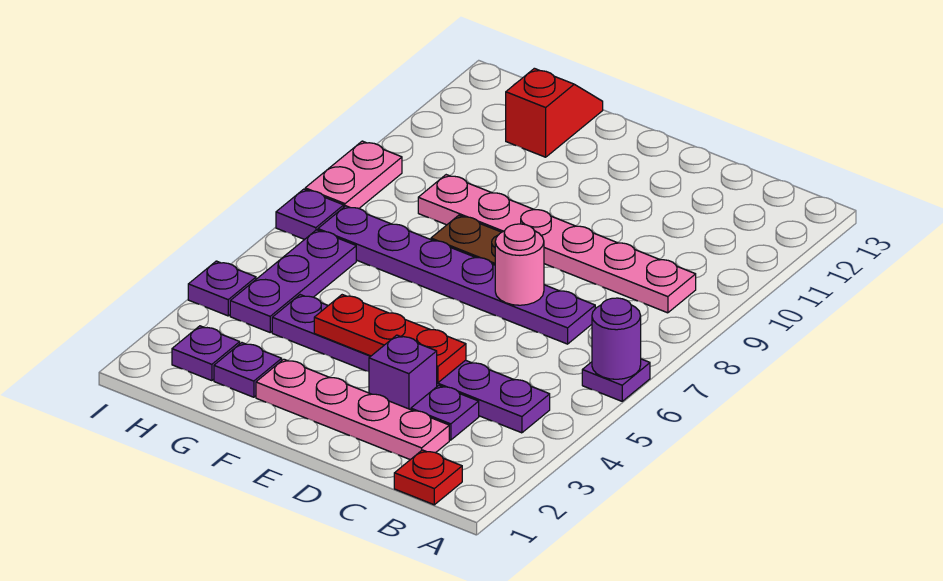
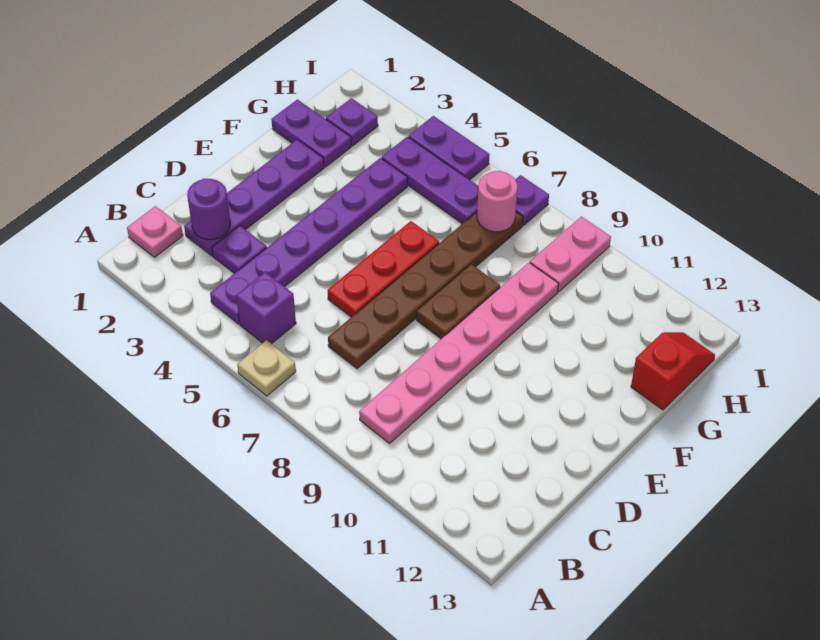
purple 1x1 plate [582,359,650,401] -> tan 1x1 plate [237,340,296,396]
purple 1x1 round brick [592,298,641,379] -> purple 1x1 round brick moved to [187,179,230,240]
red 1x1 plate [394,450,462,505] -> pink 1x1 plate [127,206,183,257]
pink 1x4 plate [256,359,449,460] -> purple 1x4 plate [184,139,324,256]
purple 1x6 plate [318,206,595,344] -> brown 1x6 plate [328,212,523,369]
purple 1x1 brick [369,335,437,410] -> purple 1x1 brick moved to [236,272,296,344]
red 1x3 plate [314,295,466,383] -> red 1x3 plate moved to [327,221,439,317]
pink 1x1 round brick [495,224,544,305] -> pink 1x1 round brick moved to [477,171,518,232]
purple 1x1 plate [214,343,282,397] -> purple 1x2 plate [271,100,351,167]
red 1x2 slope [506,68,603,157] -> red 1x2 slope turned to [631,332,715,410]
purple 1x1 plate [188,261,256,316] -> purple 1x2 plate [408,116,490,180]
pink 1x2 plate [305,141,402,208] -> pink 1x2 plate turned to [530,216,611,292]

